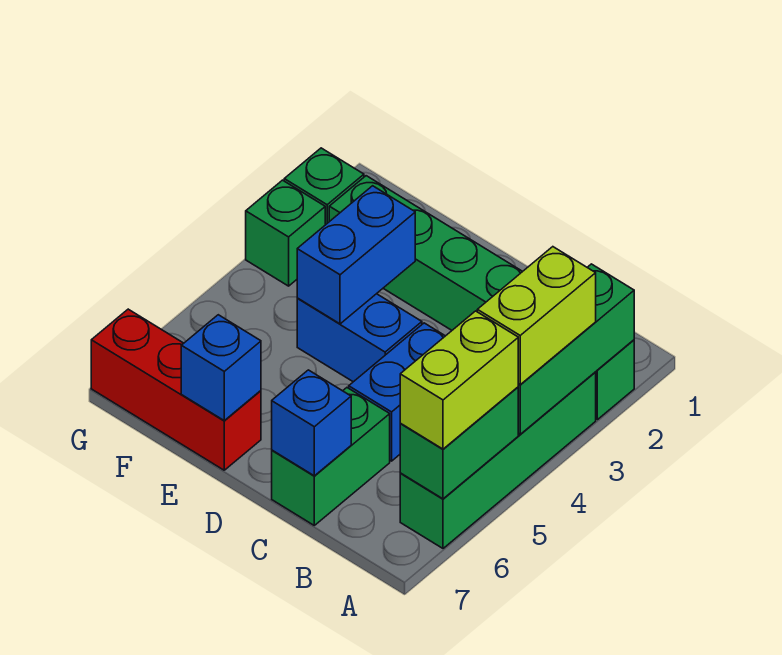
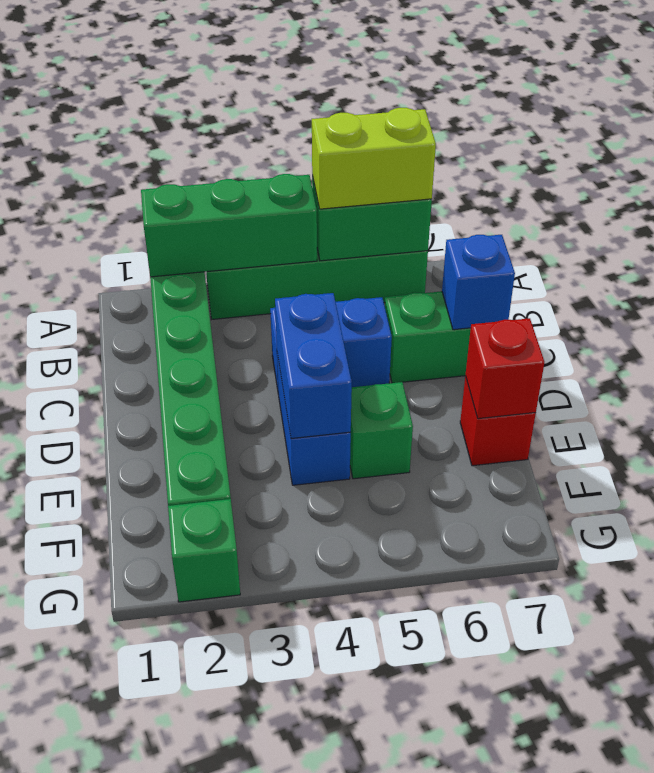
lime 1x2 brick [477,247,596,384] -> none
blue 1x2 brick [297,186,415,324] -> blue 1x2 brick turned to [275,293,352,439]
red 1x3 brick [91,309,261,470] -> red 1x1 brick [460,376,536,466]
blue 1x1 brick [181,315,261,420] -> red 1x1 brick [465,318,544,419]
green 1x1 brick [246,180,325,286] -> green 1x1 brick moved to [350,382,413,479]

